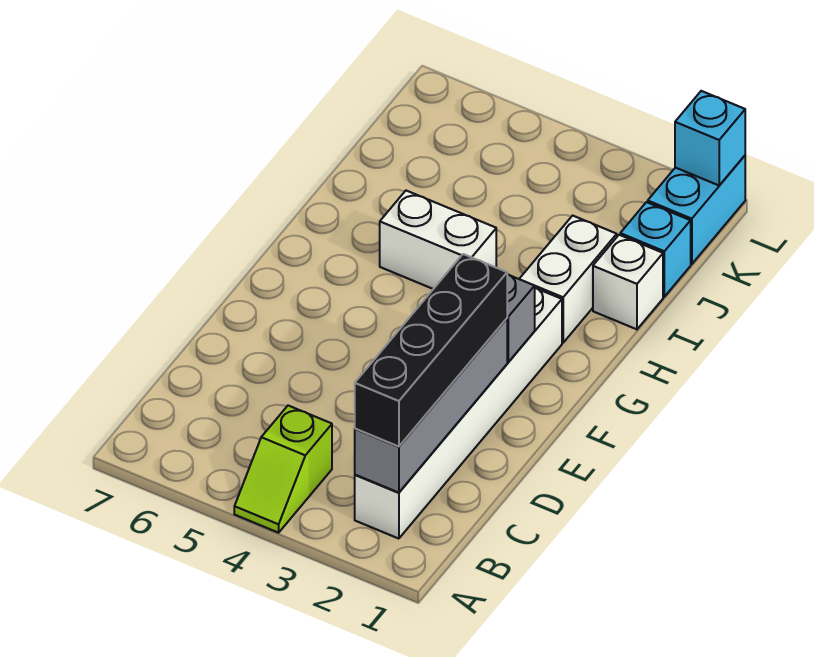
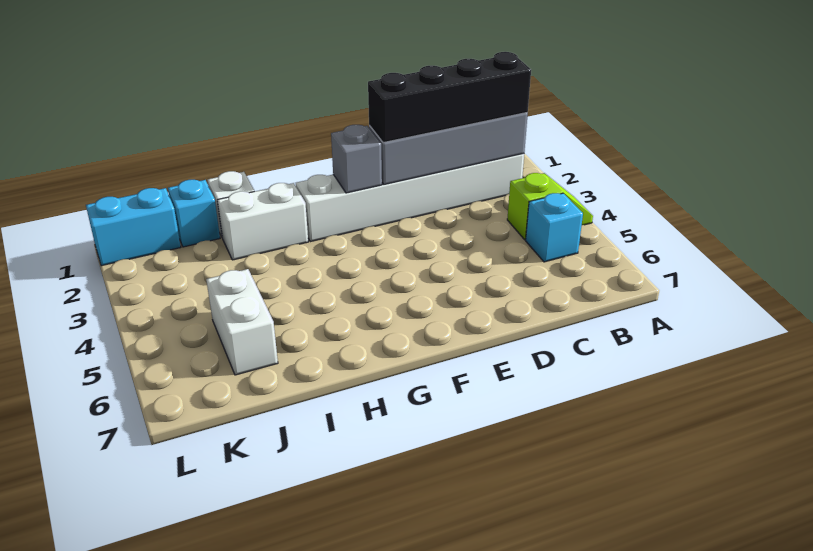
white 1x2 brick [380,191,496,289] -> white 1x2 brick moved to [206,269,278,375]
cyan 1x1 brick [675,91,745,185] -> cyan 1x1 brick moved to [526,193,583,262]

